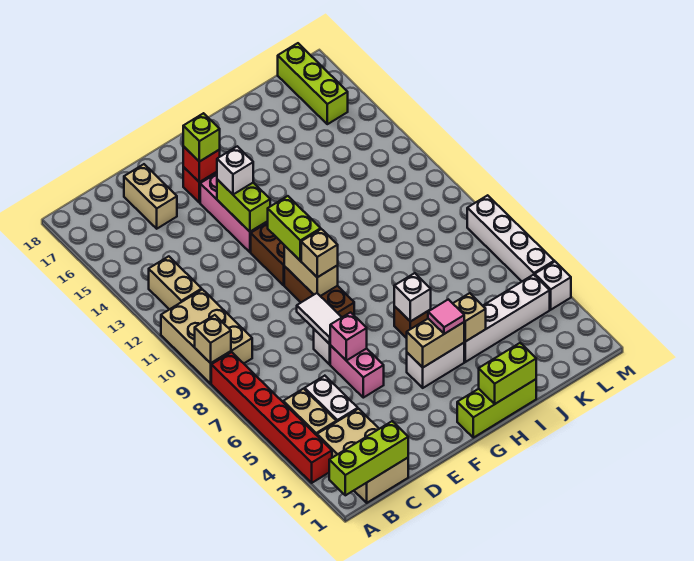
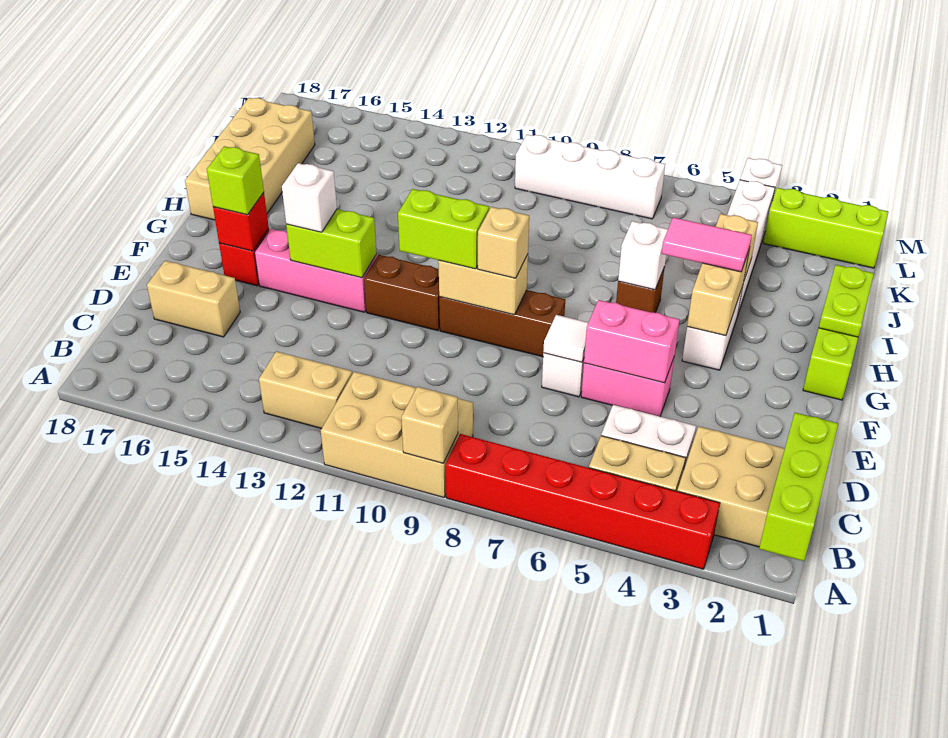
pink 1x1 brick [330,312,367,361] -> pink 1x2 brick [584,300,680,383]
white 1x2 tile [297,293,342,344] -> white 1x1 tile [543,315,588,362]
lime 1x2 brick [479,343,536,404] -> lime 1x2 plate [819,265,874,337]
pink 1x1 tile [428,299,464,334] -> pink 1x2 tile [662,217,752,272]
none -> tan 2x4 brick [185,98,315,220]
lime 1x3 brick [278,43,348,124] -> lime 1x3 brick moved to [763,188,888,268]
white 1x4 brick [467,195,554,281] -> white 1x4 brick moved to [515,135,665,219]

